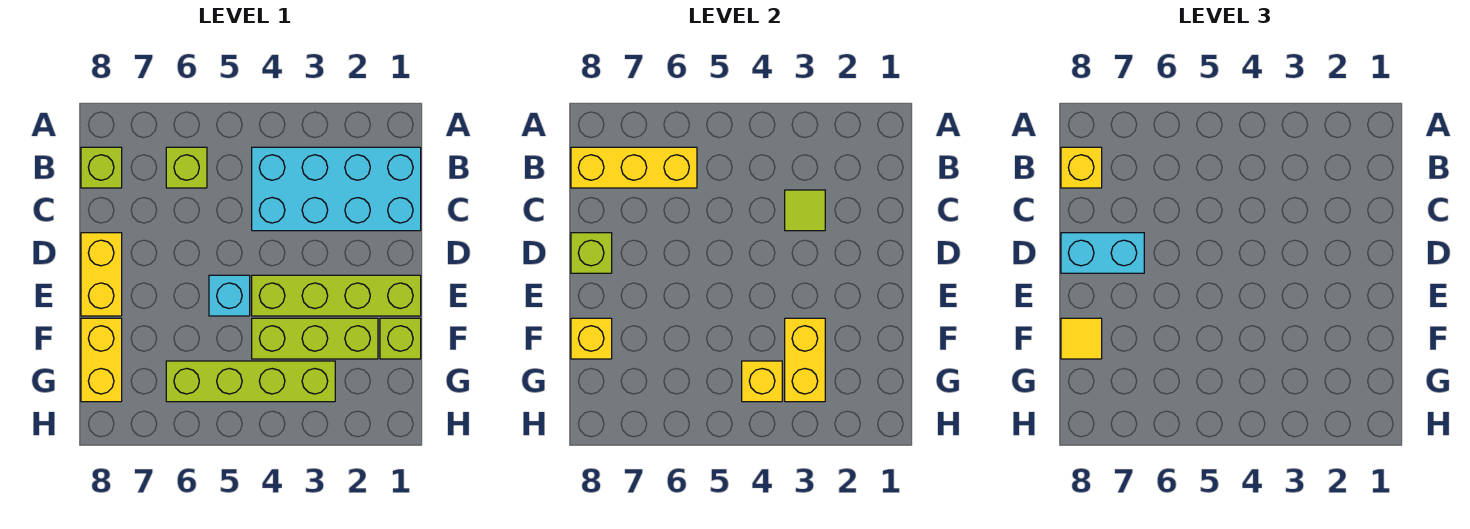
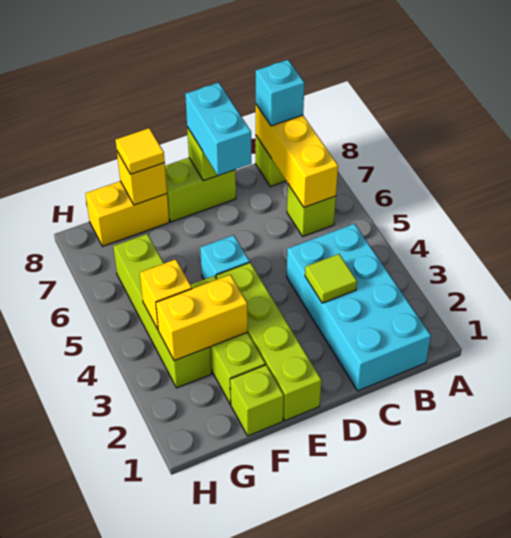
yellow 1x1 brick [1061,147,1102,188] -> cyan 1x1 brick [256,60,304,126]
yellow 1x2 brick [81,233,122,316] -> lime 1x2 brick [165,158,236,222]

